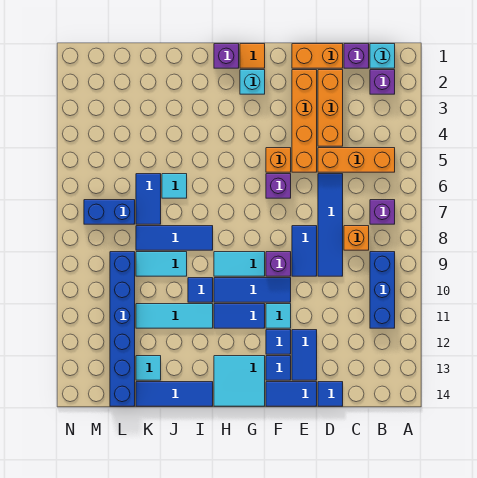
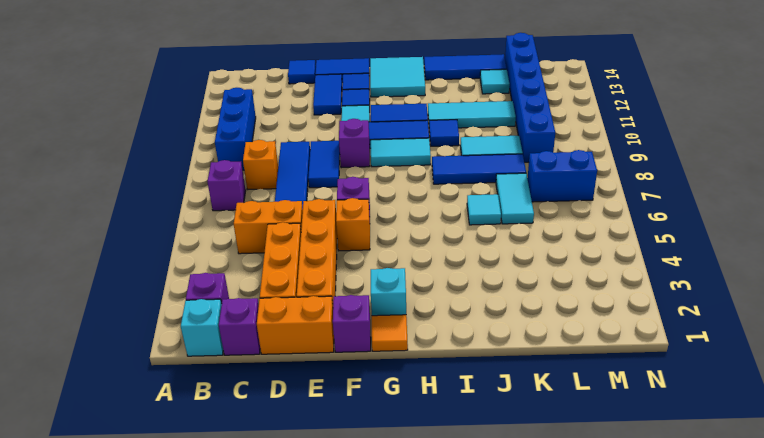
orange 1x3 brick [318,148,395,172] -> orange 1x2 brick [234,200,303,254]
purple 1x1 brick [214,44,239,68] -> purple 1x1 brick moved to [333,295,371,352]
blue 1x2 tile [136,174,161,224] -> cyan 1x2 tile [496,173,534,224]

